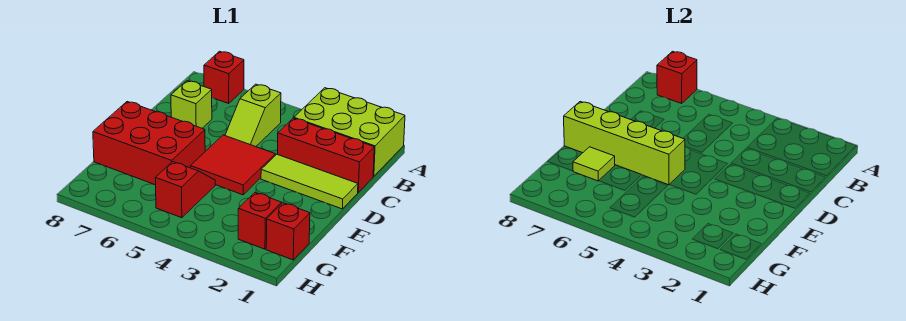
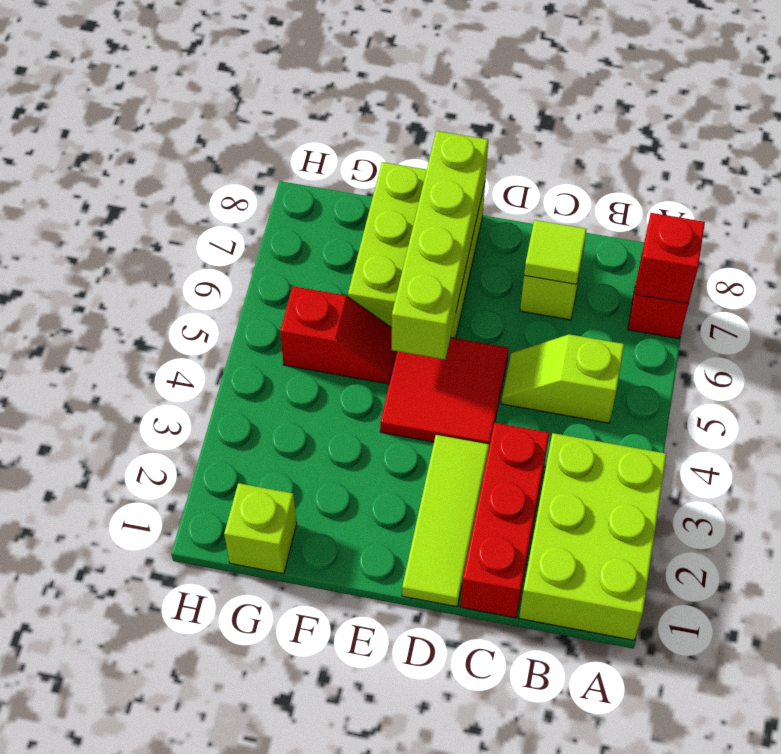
red 2x3 brick [93,102,205,185] -> lime 2x3 brick [348,162,485,338]
lime 1x1 tile [573,147,615,181] -> lime 1x1 tile moved to [524,220,587,284]
red 1x1 brick [266,203,310,260] -> lime 1x1 brick [224,483,297,574]
red 1x1 brick [238,193,282,249] -> none

